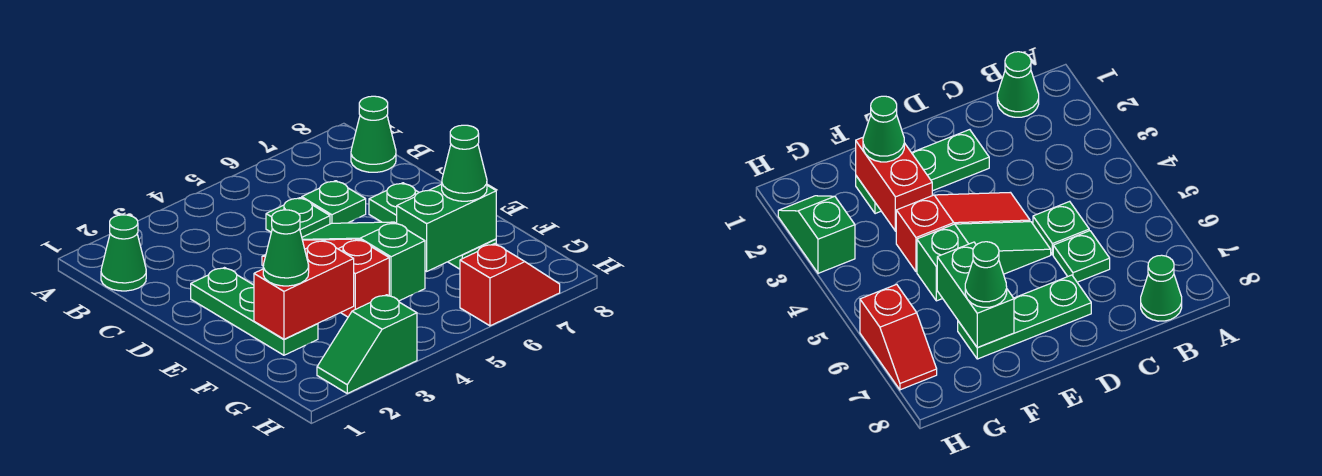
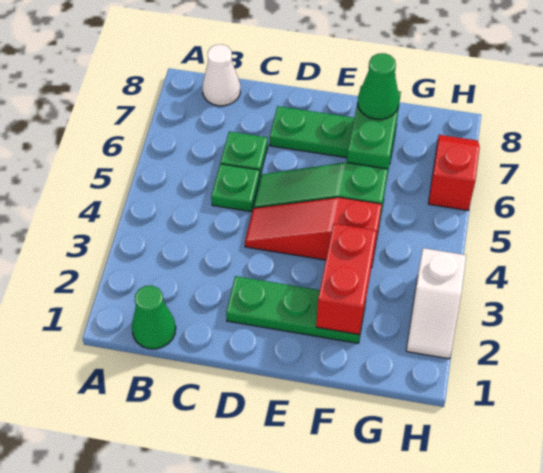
green 1x1 cone [351,96,396,172] -> white 1x1 cone [202,45,240,106]
green 1x1 cone [263,210,309,286] -> none
green 1x2 slope [317,295,417,393] -> white 1x2 slope [406,248,466,359]

